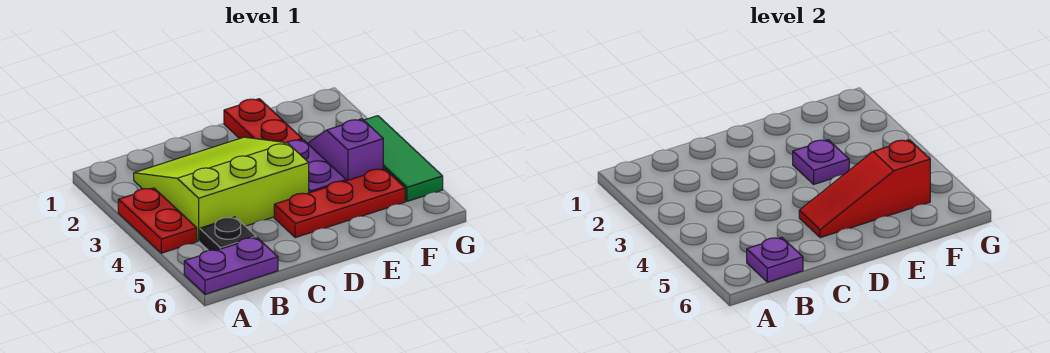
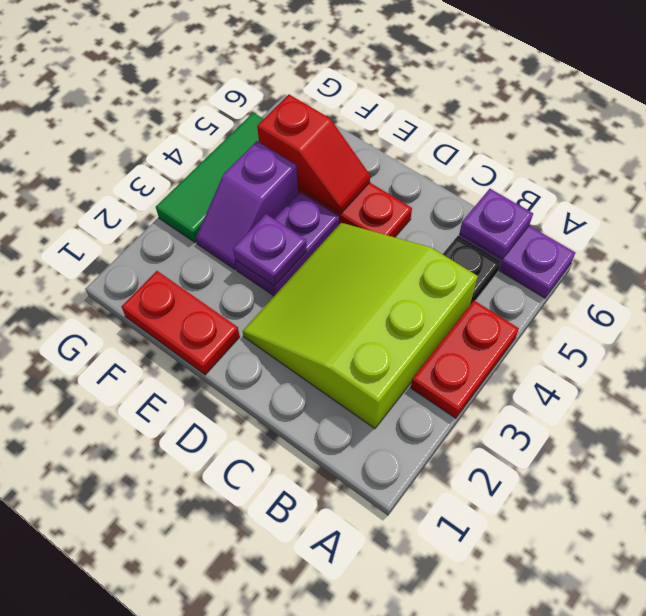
lime 3x3 slope [134,137,309,241] -> lime 3x3 slope turned to [243,223,478,428]
red 1x3 slope [799,140,930,238] -> red 1x2 slope [257,95,370,214]
red 1x2 plate [224,99,302,143] -> red 1x2 plate turned to [121,271,240,375]

